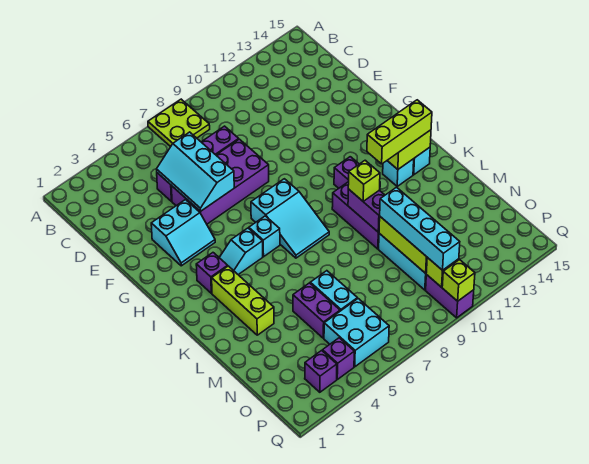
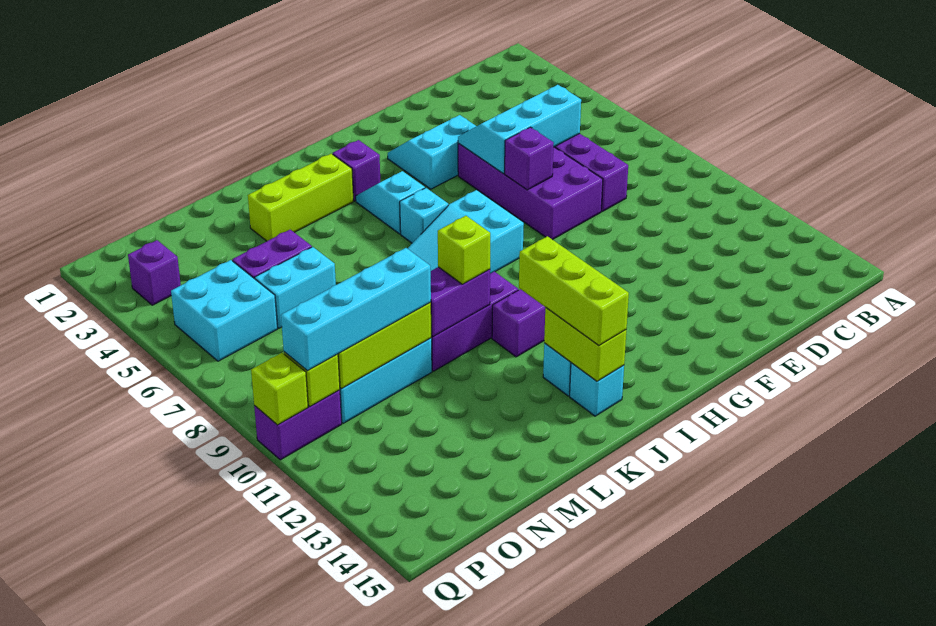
lime 2x2 plate [148,99,210,147] -> none
cyan 2x2 slope [151,200,215,266] -> cyan 2x2 slope turned to [388,115,476,189]
purple 1x1 brick [323,338,354,379] -> purple 1x1 brick moved to [505,127,554,190]

